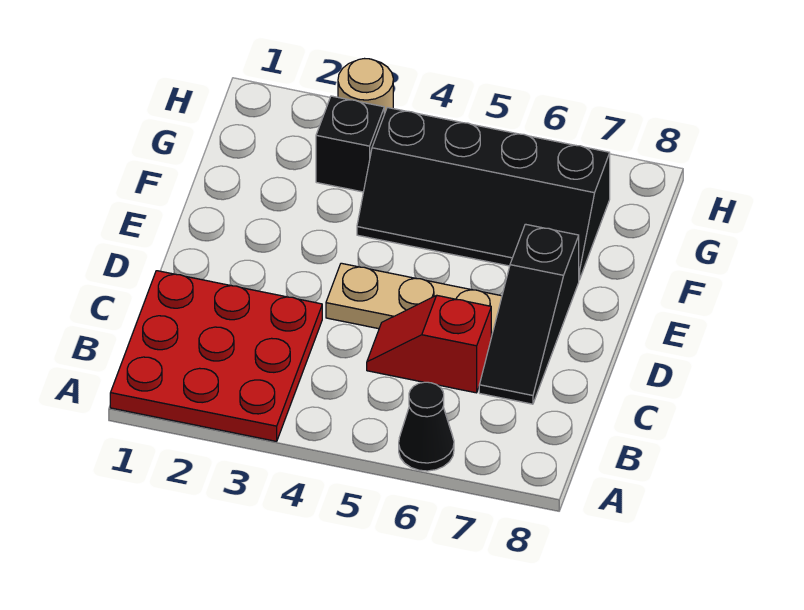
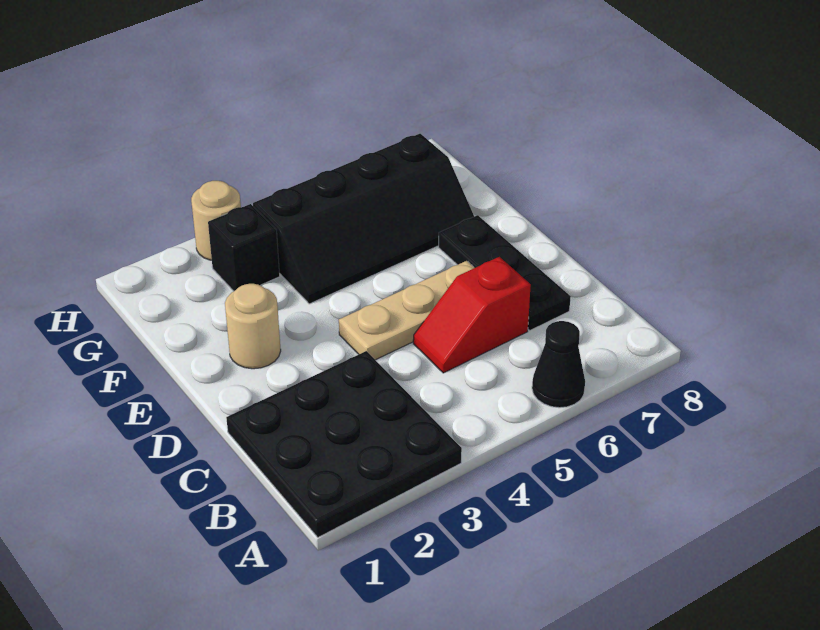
red 3x3 plate [110,271,322,441] -> black 3x3 plate [226,351,462,537]
black 1x3 slope [479,224,579,404] -> black 1x3 plate [439,215,571,330]
none -> tan 1x1 round brick [225,284,281,369]

